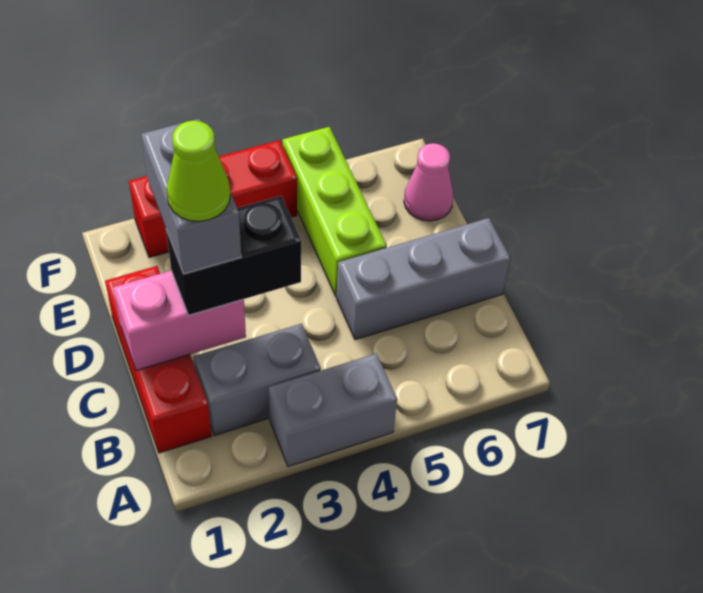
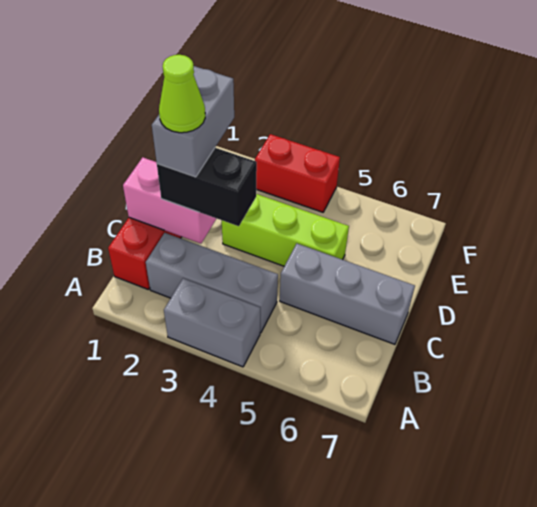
grey 1x2 brick [194,324,321,435] -> grey 1x3 brick [146,233,278,333]
lime 1x3 brick [282,127,387,296] -> lime 1x3 brick turned to [222,194,349,266]
pink 1x1 cone [404,143,453,221] -> none
red 1x3 brick [129,140,297,258] -> red 1x2 brick [255,134,340,212]

